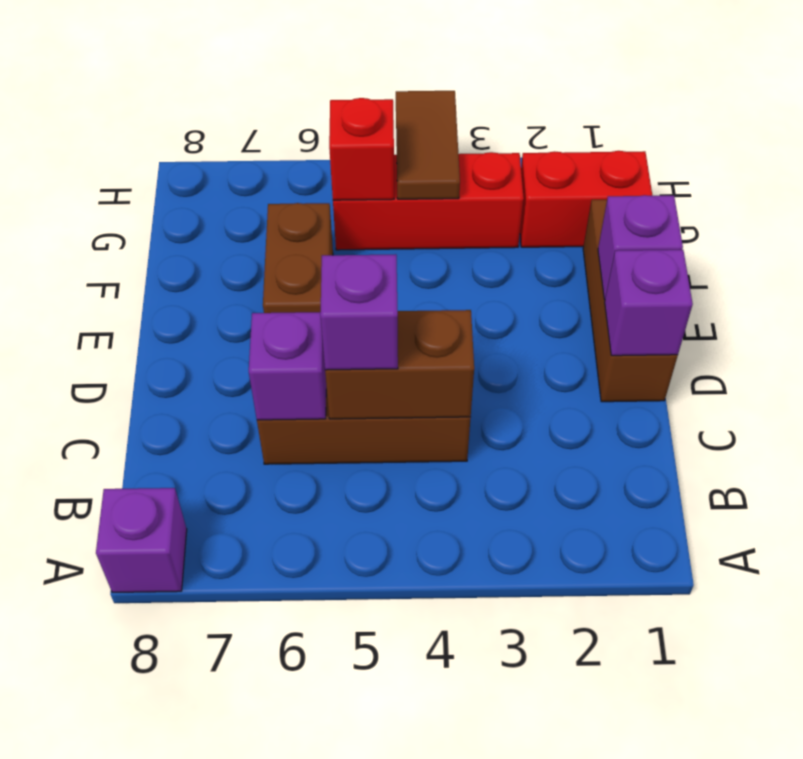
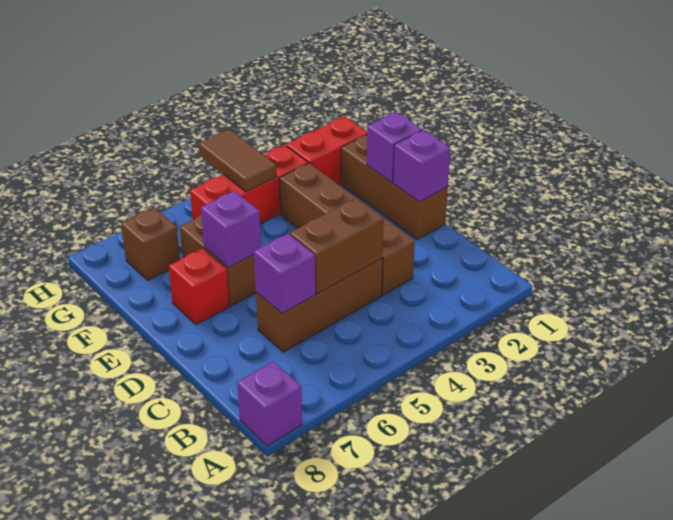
none -> brown 1x4 brick [279,163,415,295]
purple 1x1 brick [320,254,398,370] -> purple 1x1 brick moved to [201,191,261,268]
red 1x1 brick [329,98,394,200] -> red 1x1 brick moved to [169,248,229,325]
none -> brown 1x1 brick [121,207,180,280]

